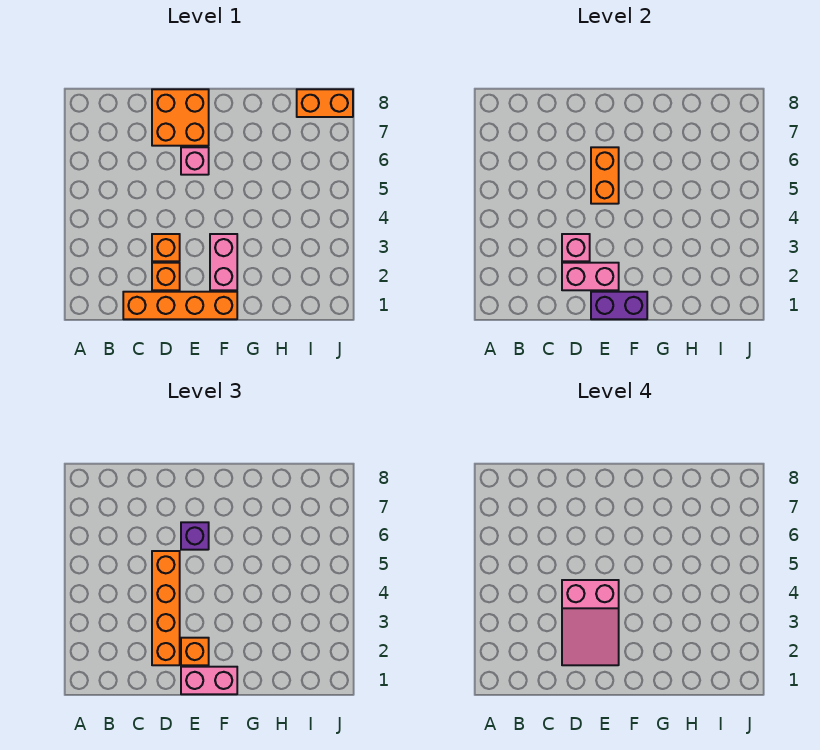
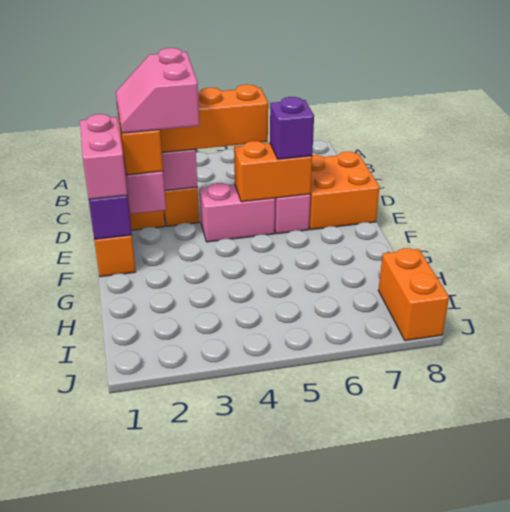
pink 2x3 slope [562,580,619,665] -> pink 2x2 slope [116,48,199,133]
pink 1x2 brick [210,234,237,290] -> pink 1x2 brick moved to [200,183,275,242]

